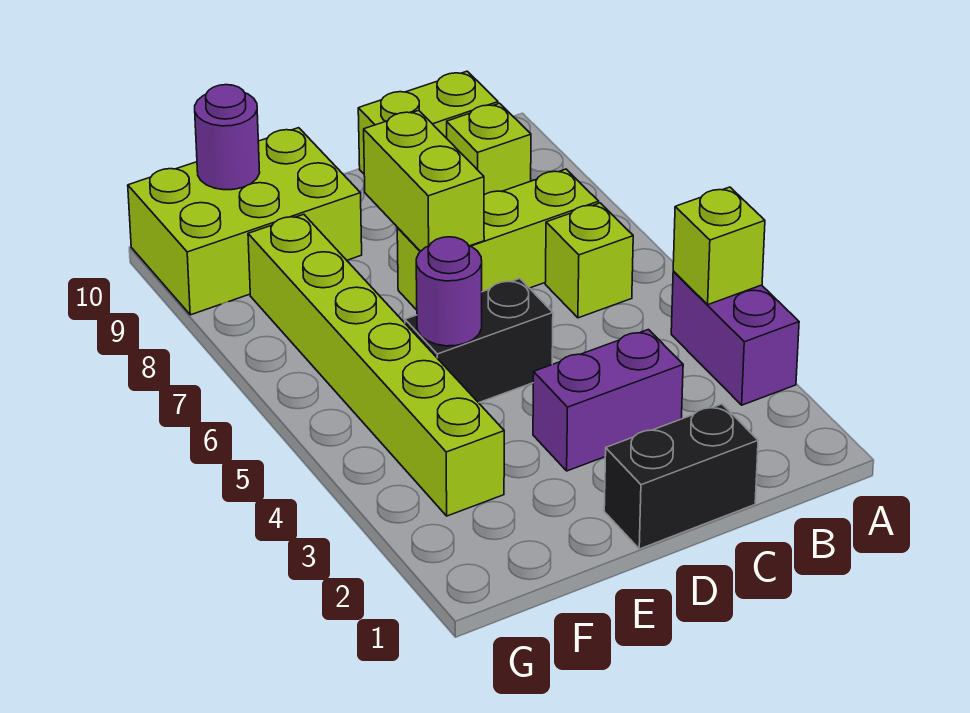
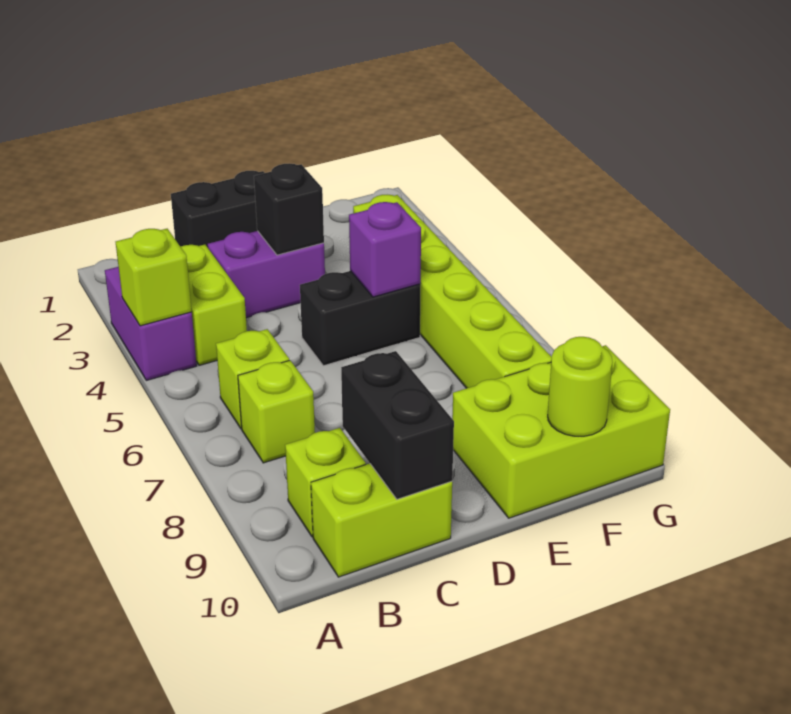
lime 1x3 brick [397,169,599,310] -> lime 1x1 brick [238,360,315,463]
none -> black 1x2 brick [341,351,454,499]
none -> black 1x1 brick [254,163,324,255]
lime 1x2 brick [364,110,484,251] -> lime 1x2 brick moved to [181,245,247,365]
purple 1x1 round brick [416,237,482,346] -> purple 1x1 brick [349,202,421,297]
purple 1x1 round brick [195,85,260,190] -> lime 1x1 round brick [548,337,613,436]

